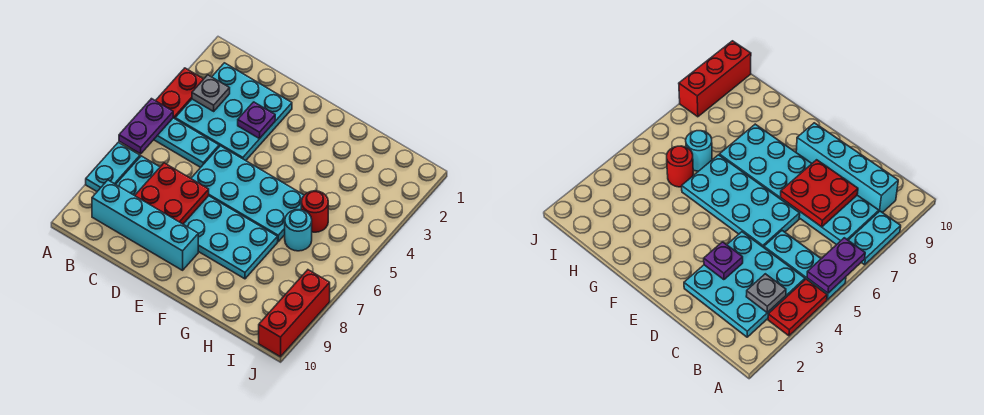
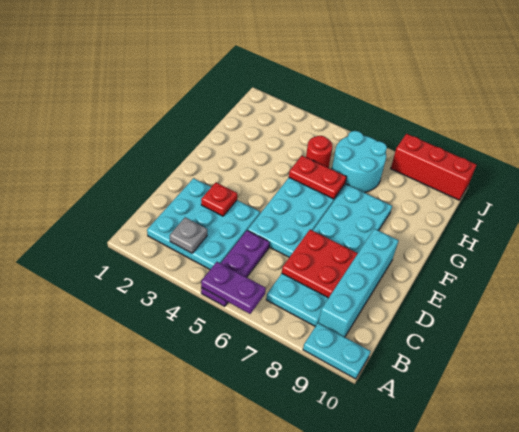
red 1x2 plate [156,68,203,119] -> red 1x2 plate moved to [289,156,346,199]
cyan 1x3 plate [154,118,219,167] -> purple 1x3 plate [201,230,270,306]
cyan 1x2 plate [86,142,140,191] -> cyan 1x2 plate moved to [303,323,371,379]
purple 1x1 plate [238,102,275,139] -> red 1x1 plate [201,182,237,216]
cyan 1x1 round brick [285,210,312,251] -> cyan 2x2 round brick [332,131,387,192]

